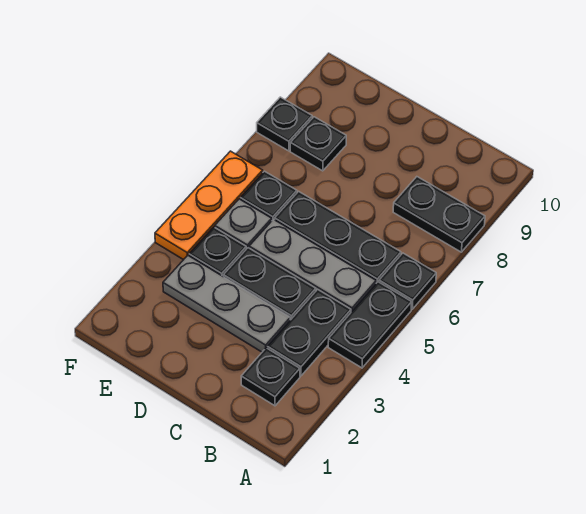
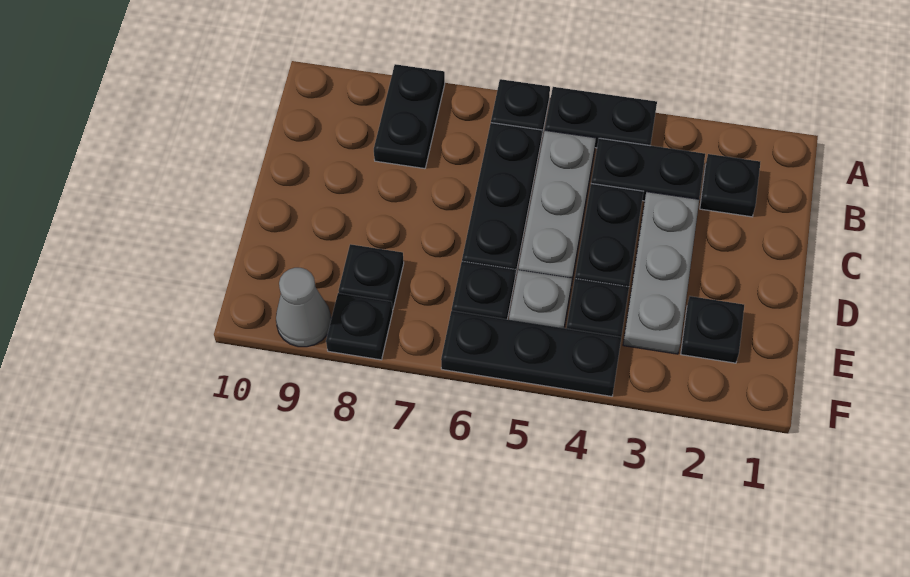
none -> black 1x1 plate [681,296,744,363]
orange 1x3 plate [155,151,263,260] -> black 1x3 plate [441,311,621,396]
none -> grey 1x1 cone [276,268,331,347]

